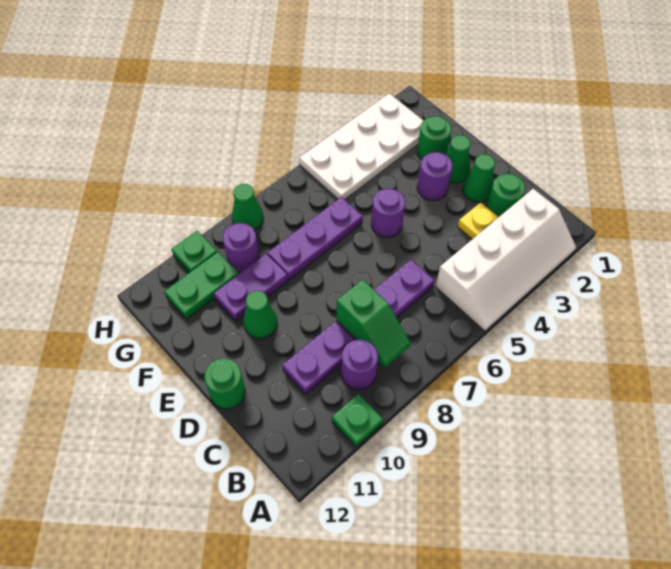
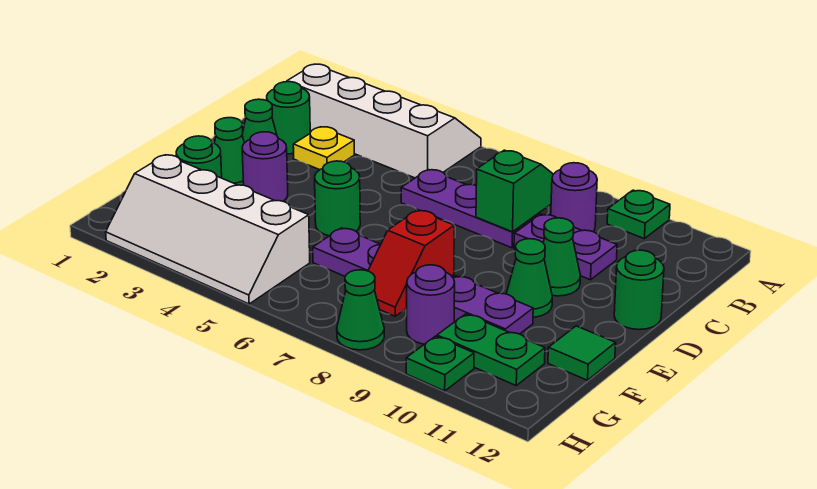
none -> green 1x1 cone [543,218,580,296]
purple 1x1 round brick [371,189,405,237] -> green 1x1 round brick [315,161,360,236]
none -> red 1x2 slope [368,210,454,316]
none -> green 1x1 tile [548,326,616,380]
white 2x4 plate [299,93,423,200] -> white 2x4 slope [106,155,310,304]

